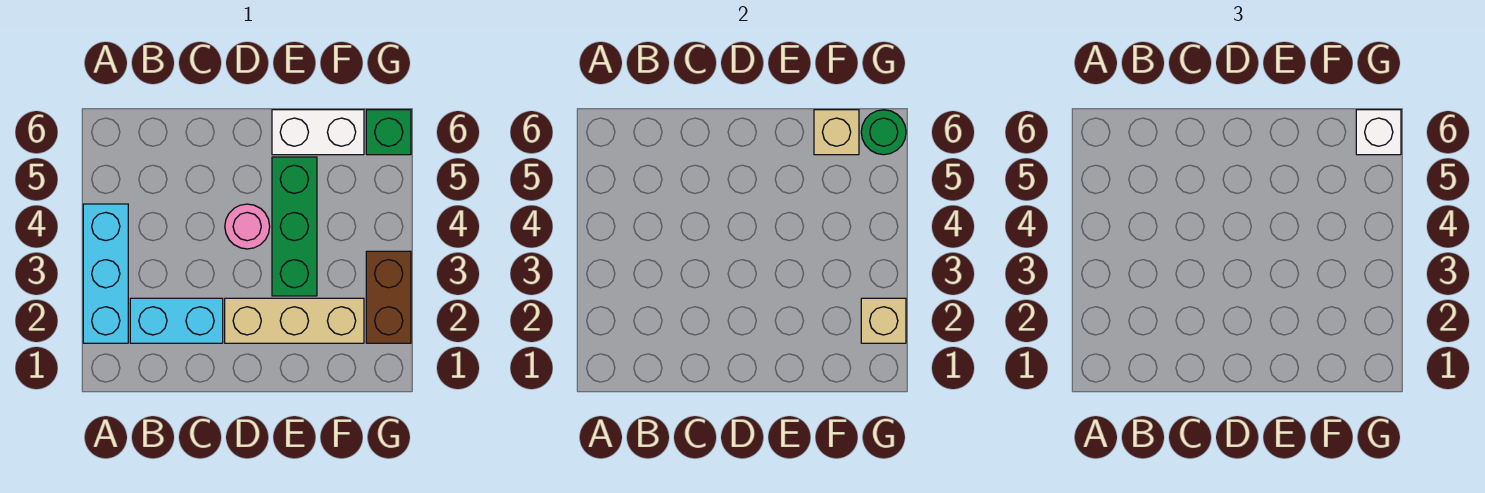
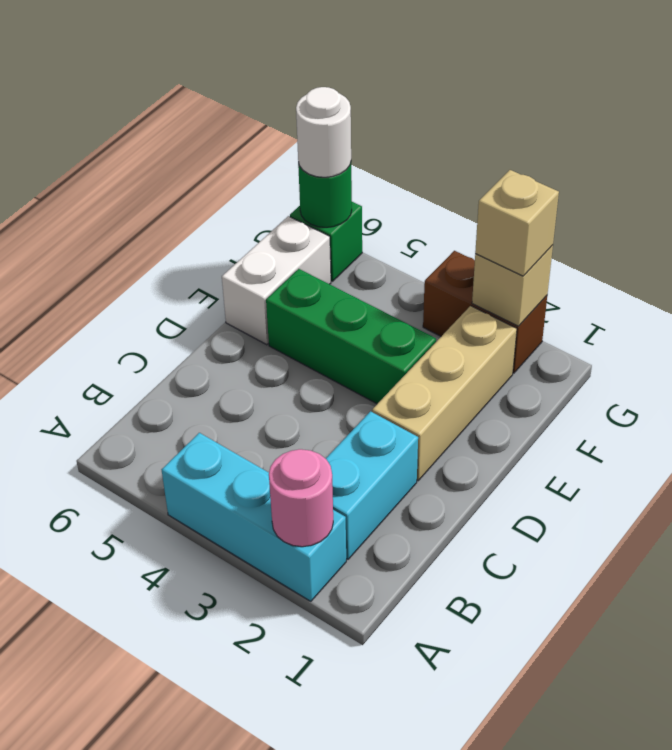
pink 1x1 round brick [225,204,270,249] -> pink 1x1 round brick moved to [269,449,333,547]
tan 1x1 brick [814,110,859,155] -> tan 1x1 brick moved to [475,170,559,276]
white 1x1 brick [1356,110,1401,155] -> white 1x1 round brick [296,87,351,177]

